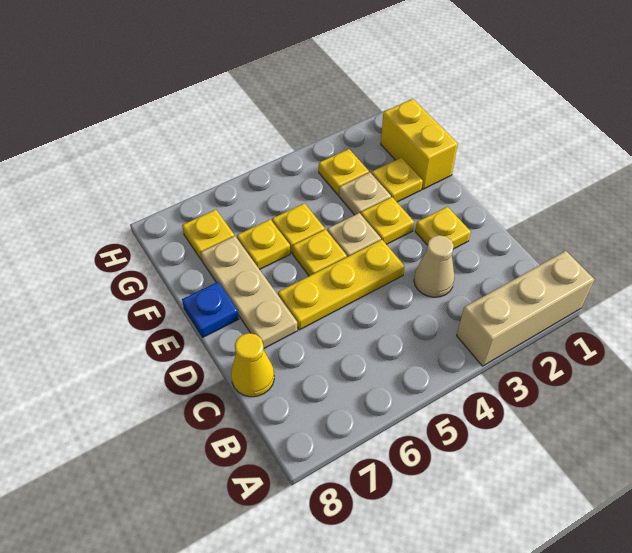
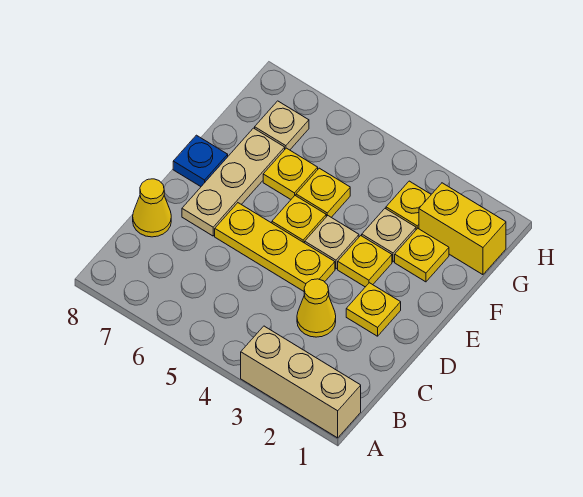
tan 1x1 cone [414,235,454,297] -> yellow 1x1 cone [297,279,336,337]
yellow 1x2 brick [381,99,458,189] -> yellow 1x2 brick turned to [419,183,506,275]
yellow 1x1 plate [182,210,234,260] -> tan 1x1 plate [255,101,309,150]

